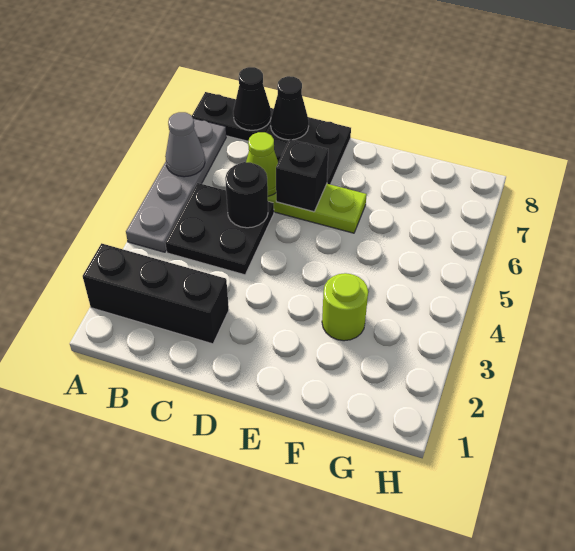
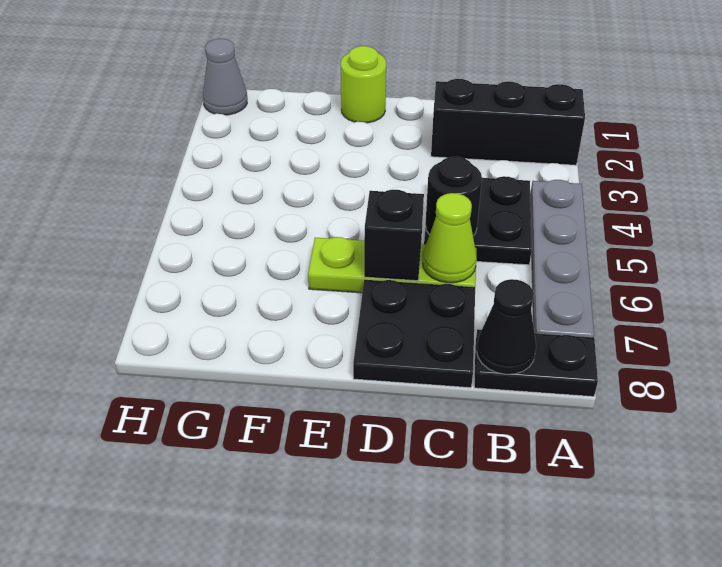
grey 1x1 cone [165,112,205,177] -> grey 1x1 cone moved to [203,39,247,115]
black 1x1 cone [270,76,309,140] -> none
lime 1x1 round brick [322,273,368,341] -> lime 1x1 round brick moved to [341,46,386,123]

